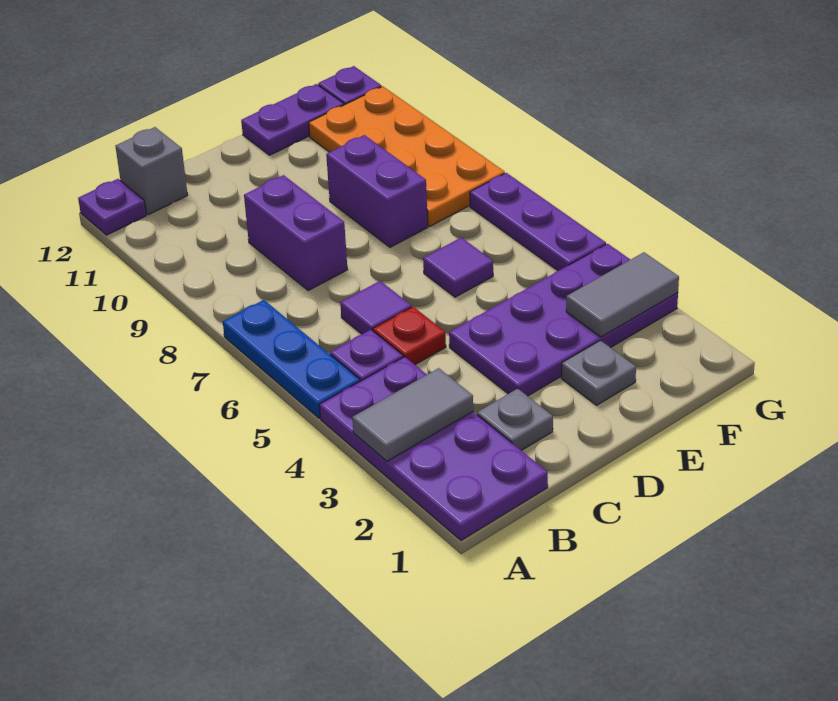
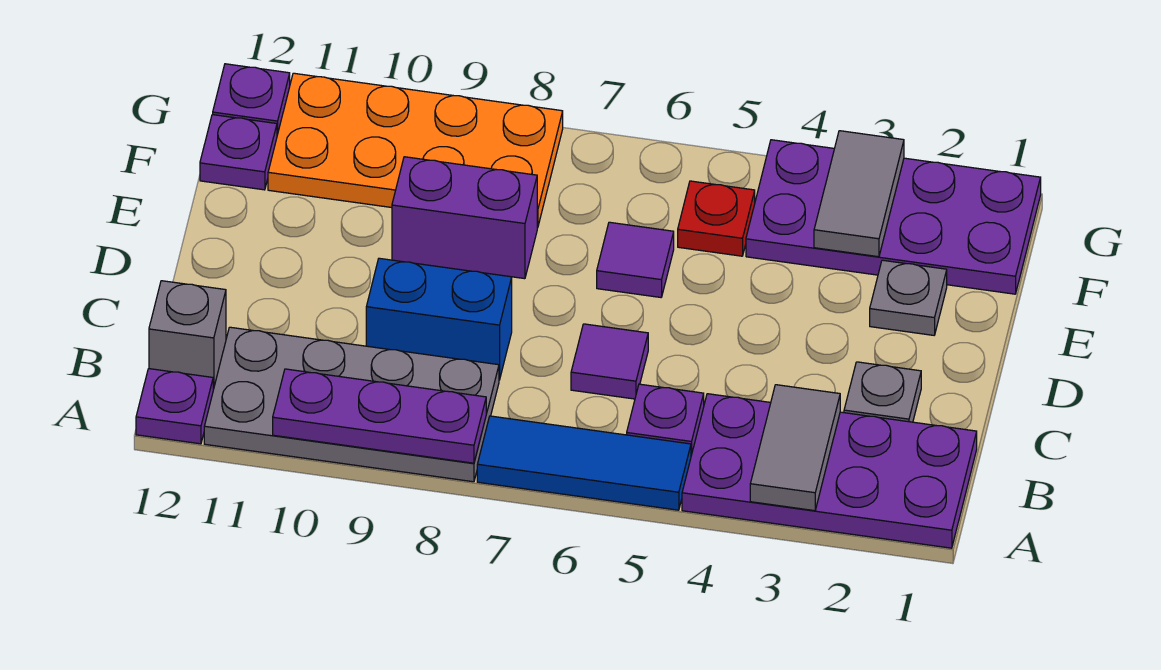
blue 1x3 plate [223,300,360,418] -> blue 1x3 tile [477,416,691,510]
none -> grey 2x4 plate [204,327,499,482]
red 1x1 plate [373,307,446,365] -> red 1x1 plate moved to [678,181,755,256]
purple 1x2 brick [244,175,348,291] -> blue 1x2 brick [366,258,512,380]
purple 2x4 plate [449,244,678,396] -> purple 2x4 plate turned to [746,140,1041,294]
purple 1x2 plate [241,84,344,155] -> purple 1x1 plate [200,115,277,190]
purple 1x3 plate [470,173,606,271] -> purple 1x3 plate moved to [273,369,486,463]

